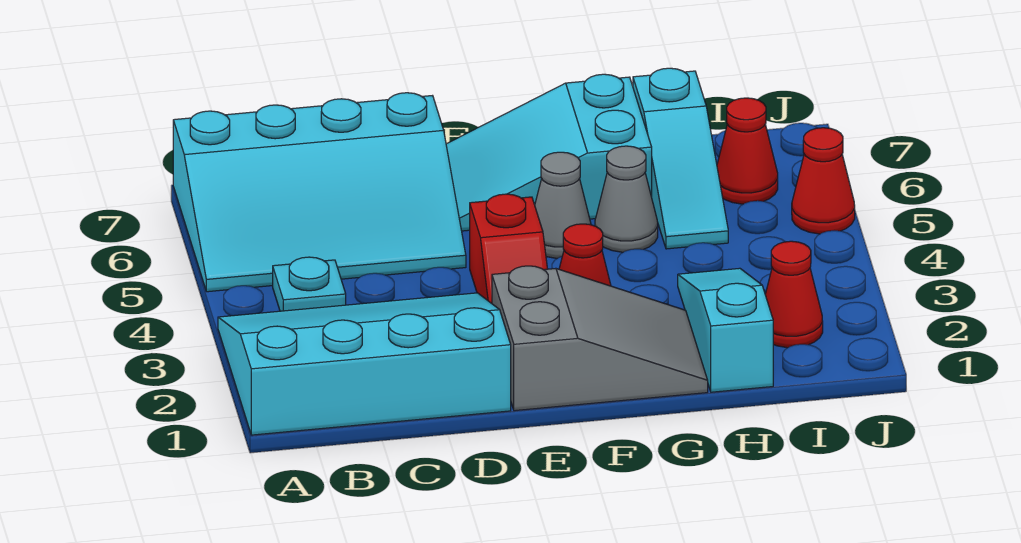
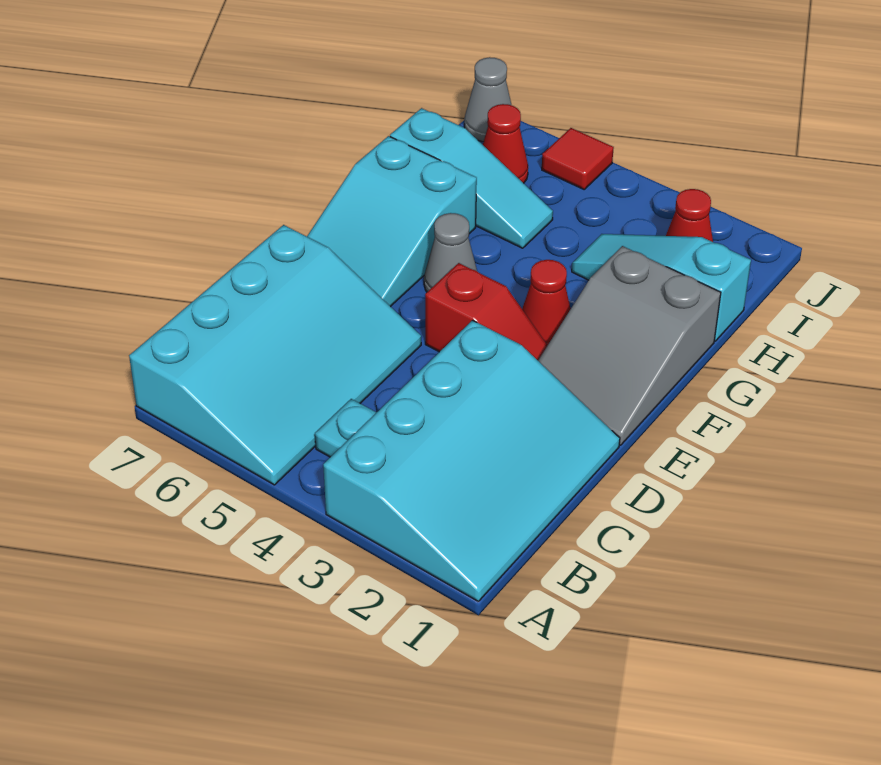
cyan 3x4 slope [218,293,511,435] -> cyan 3x4 slope turned to [323,320,620,602]
grey 2x3 slope [492,266,708,411] -> grey 2x3 slope turned to [538,246,721,445]
grey 1x1 cone [595,146,658,252] -> grey 1x1 cone moved to [464,57,511,142]
red 1x1 cone [792,128,855,234] -> red 1x1 tile [542,128,614,189]

